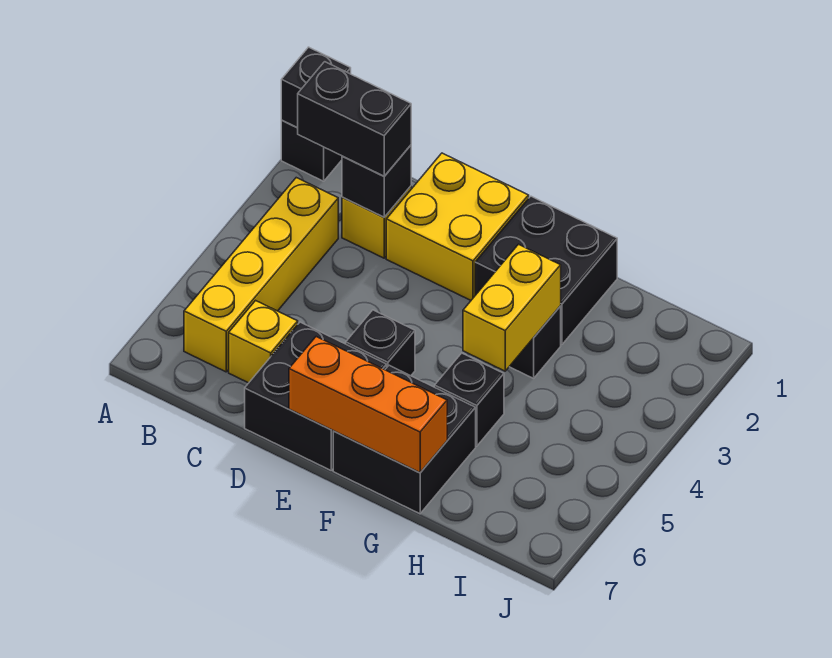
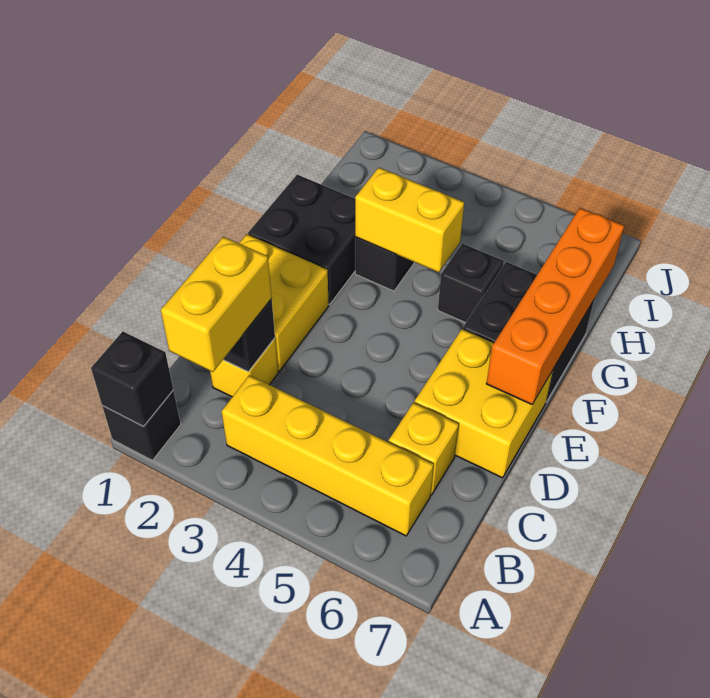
black 1x2 brick [298,62,411,176] -> yellow 1x2 brick [161,237,272,372]
black 2x2 brick [245,322,387,470] -> yellow 2x2 brick [414,329,553,478]
black 1x1 brick [346,310,415,376] -> none
orange 1x3 brick [289,337,447,473] -> orange 1x4 brick [486,208,624,404]

